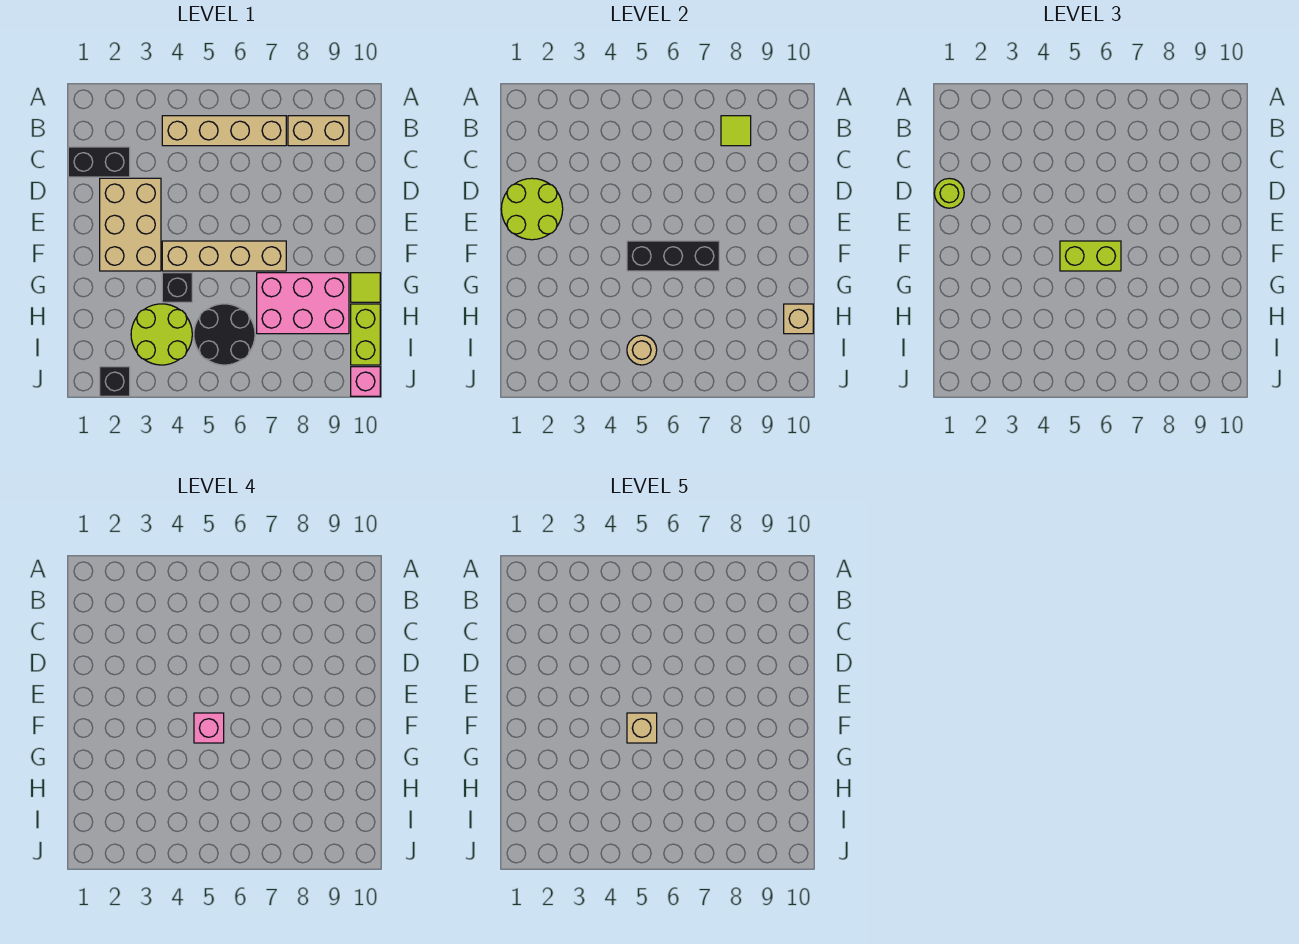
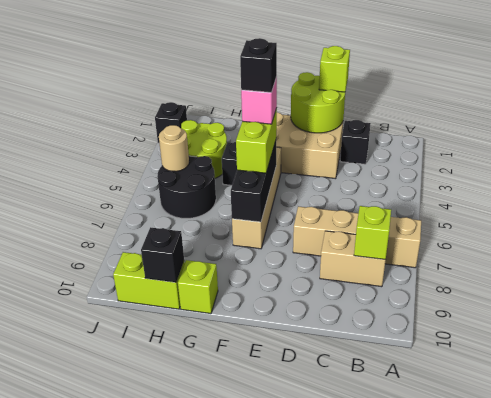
tan 1x4 brick [162,116,286,146] -> tan 1x4 brick turned to [293,206,421,268]
tan 1x2 brick [288,116,349,146] -> tan 1x2 brick turned to [320,231,386,287]
lime 1x1 tile [721,116,751,146] -> lime 1x1 brick [354,206,391,260]
black 1x2 brick [68,147,130,177] -> black 1x1 brick [340,120,371,164]
lime 1x1 round brick [934,178,964,208] -> lime 1x1 brick [319,46,350,92]
tan 1x1 brick [627,713,657,743] -> black 1x1 brick [240,38,277,93]
pink 2x3 brick [257,273,349,334] -> none
lime 1x1 tile [351,273,380,302] -> lime 1x1 brick [178,260,218,314]
tan 1x1 brick [784,304,813,334] -> black 1x1 brick [141,227,184,282]
pink 1x1 brick [351,367,380,396] -> none

